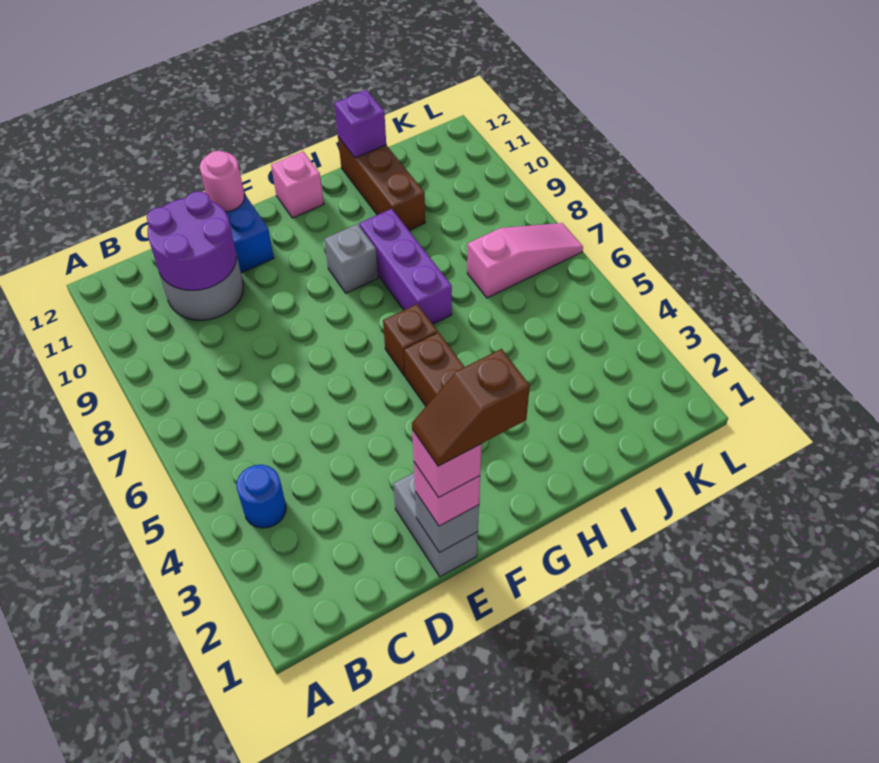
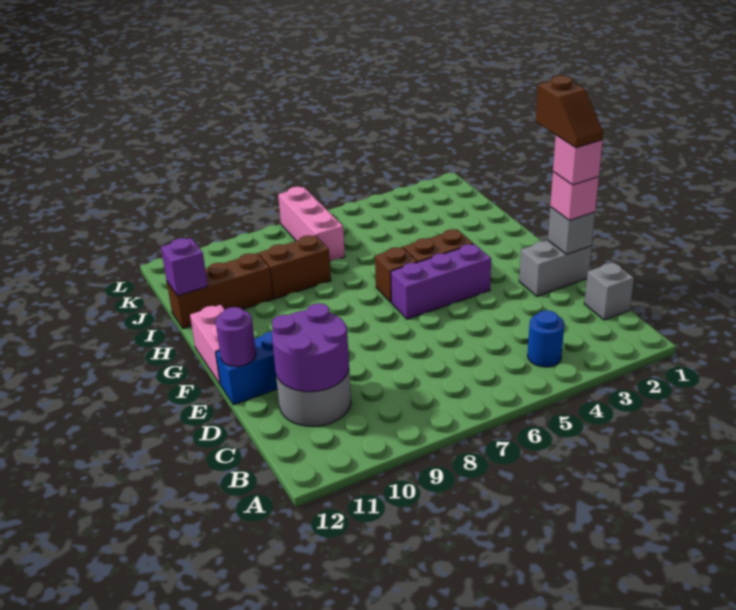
pink 1x1 round brick [200,151,244,212] -> purple 1x1 round brick [216,307,256,366]
grey 1x1 brick [324,224,378,293] -> grey 1x1 brick moved to [584,262,634,320]
pink 1x1 brick [271,151,324,218] -> pink 1x2 brick [190,305,225,384]
purple 1x3 brick [359,209,452,324] -> purple 1x3 brick moved to [391,244,491,319]
none -> brown 1x2 brick [259,235,331,299]
pink 1x3 slope [467,223,583,298] -> pink 1x3 brick [278,187,345,262]

